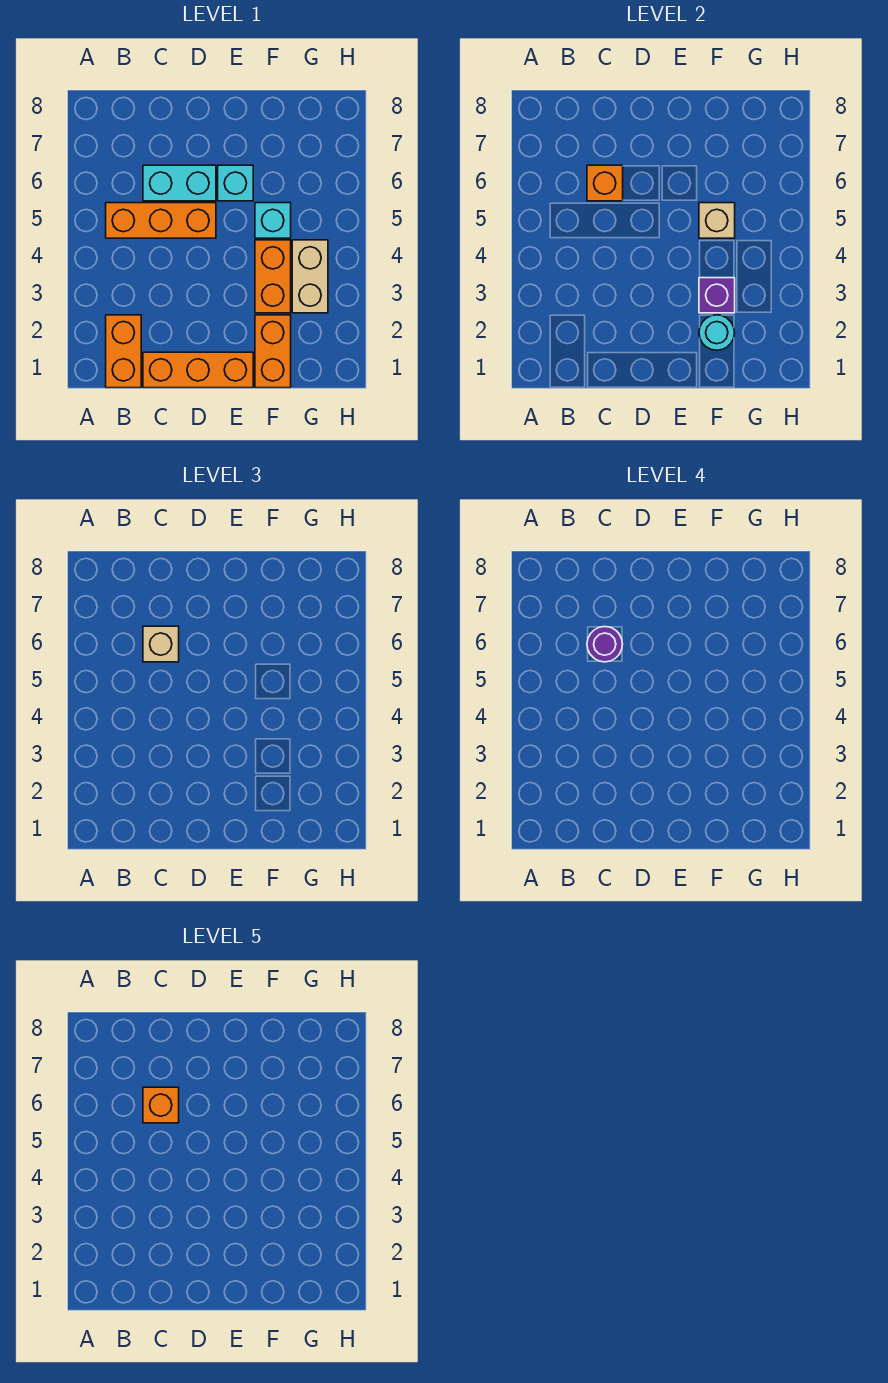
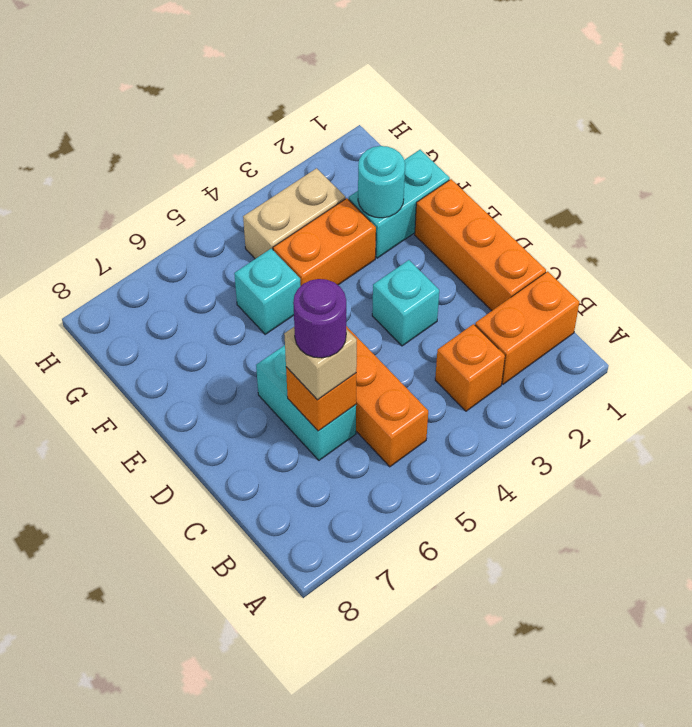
orange 1x1 brick [143,1087,179,1123] -> orange 1x1 brick moved to [435,324,505,411]
cyan 1x1 brick [218,165,253,201] -> cyan 1x1 brick moved to [372,260,439,346]
orange 1x2 brick [255,315,291,388] -> cyan 1x2 brick [349,150,450,258]
purple 1x1 brick [699,278,735,313] -> none
tan 1x1 brick [699,203,735,238] -> none

